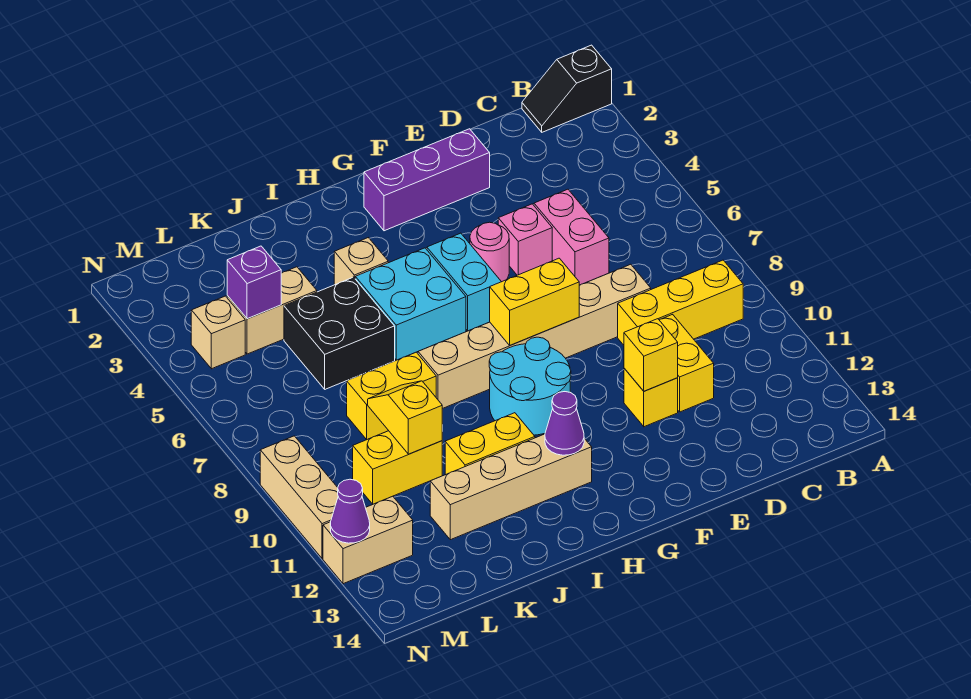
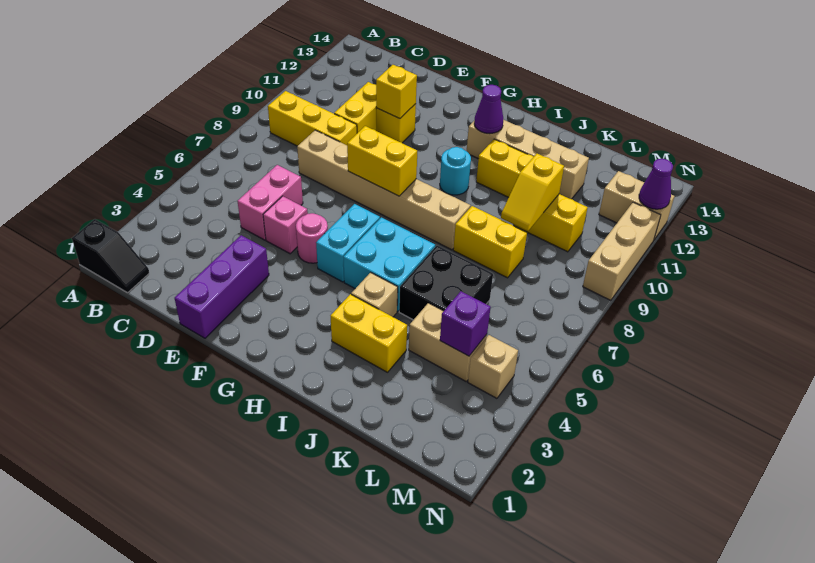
purple 1x3 brick [364,129,490,231] -> purple 1x3 brick turned to [175,235,269,338]
cyan 2x2 round brick [489,337,571,435] -> cyan 1x1 round brick [440,147,471,195]
none -> yellow 1x2 brick [331,294,407,372]

